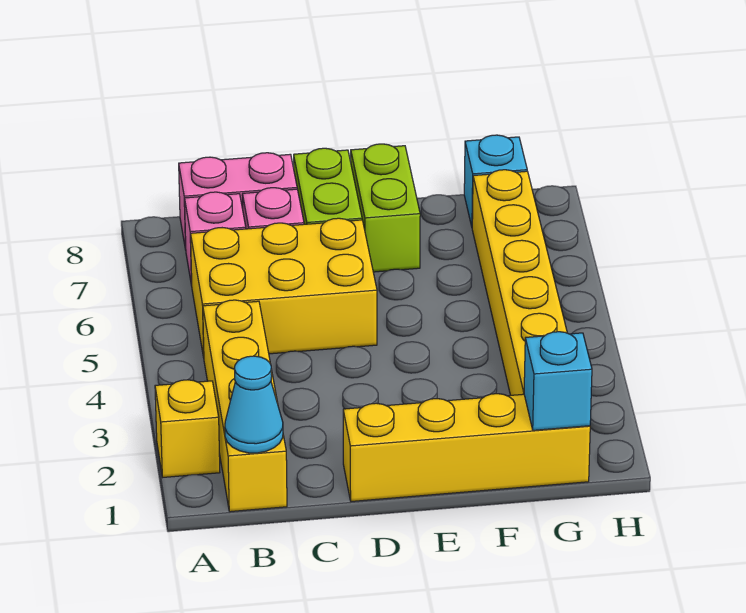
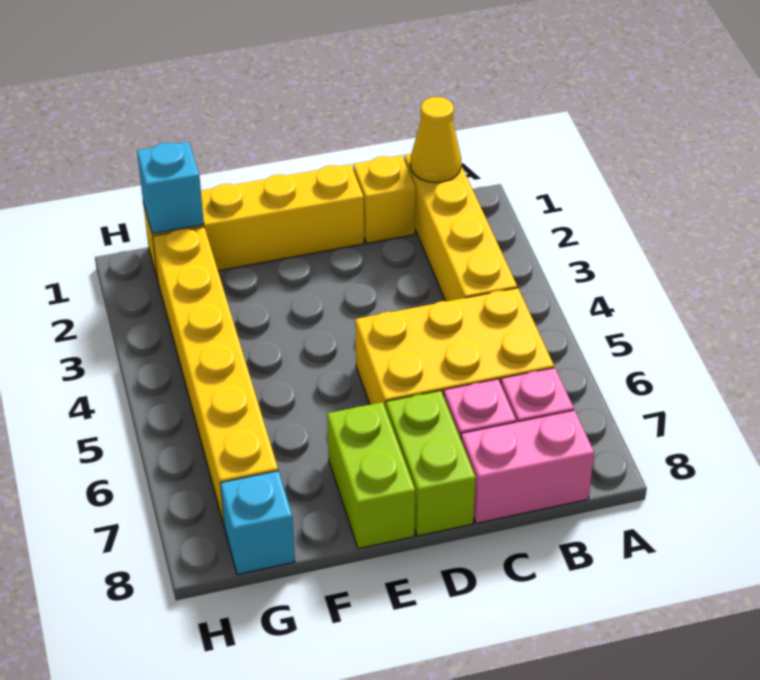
yellow 1x1 brick [155,380,220,477] -> yellow 1x1 brick moved to [353,155,416,243]
cyan 1x1 cone [225,356,283,453] -> yellow 1x1 cone [410,97,461,182]

